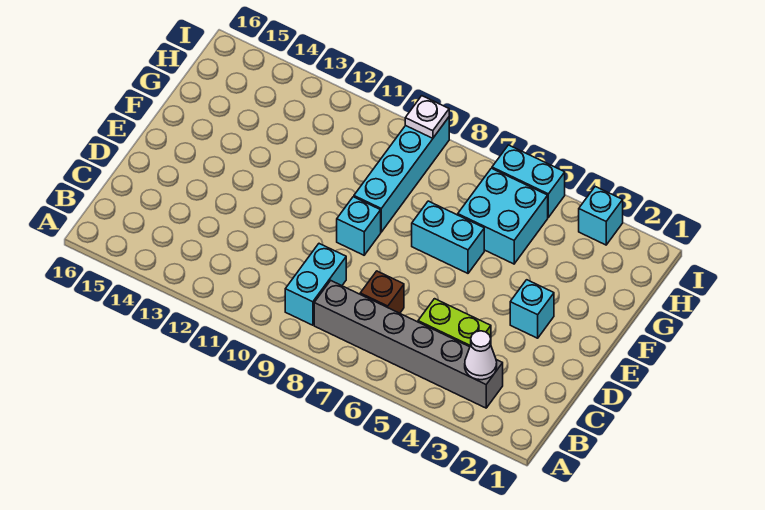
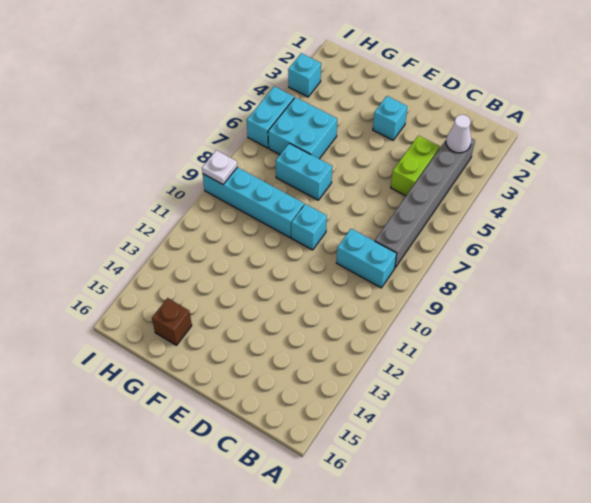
brown 1x1 brick [360,271,404,313] -> brown 1x1 brick moved to [152,298,192,345]
cyan 1x2 brick [412,201,484,273] -> cyan 1x2 brick turned to [276,143,332,200]

